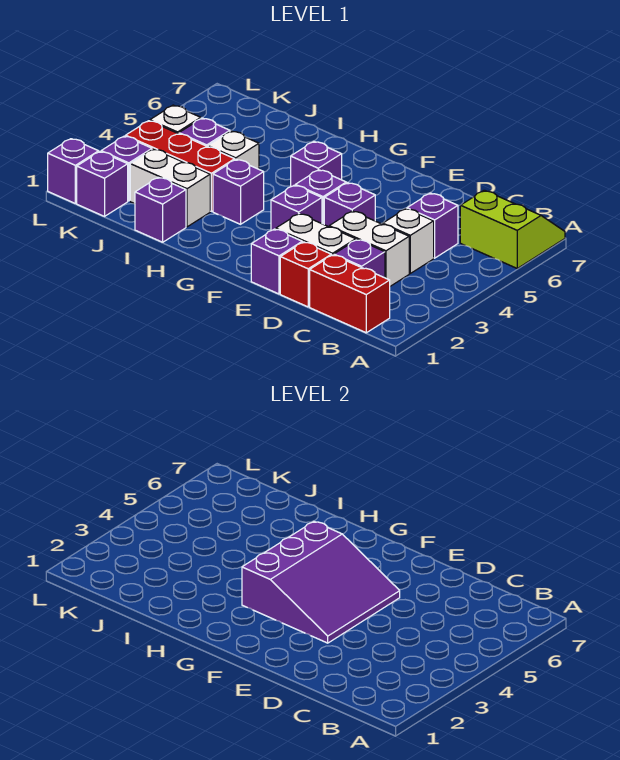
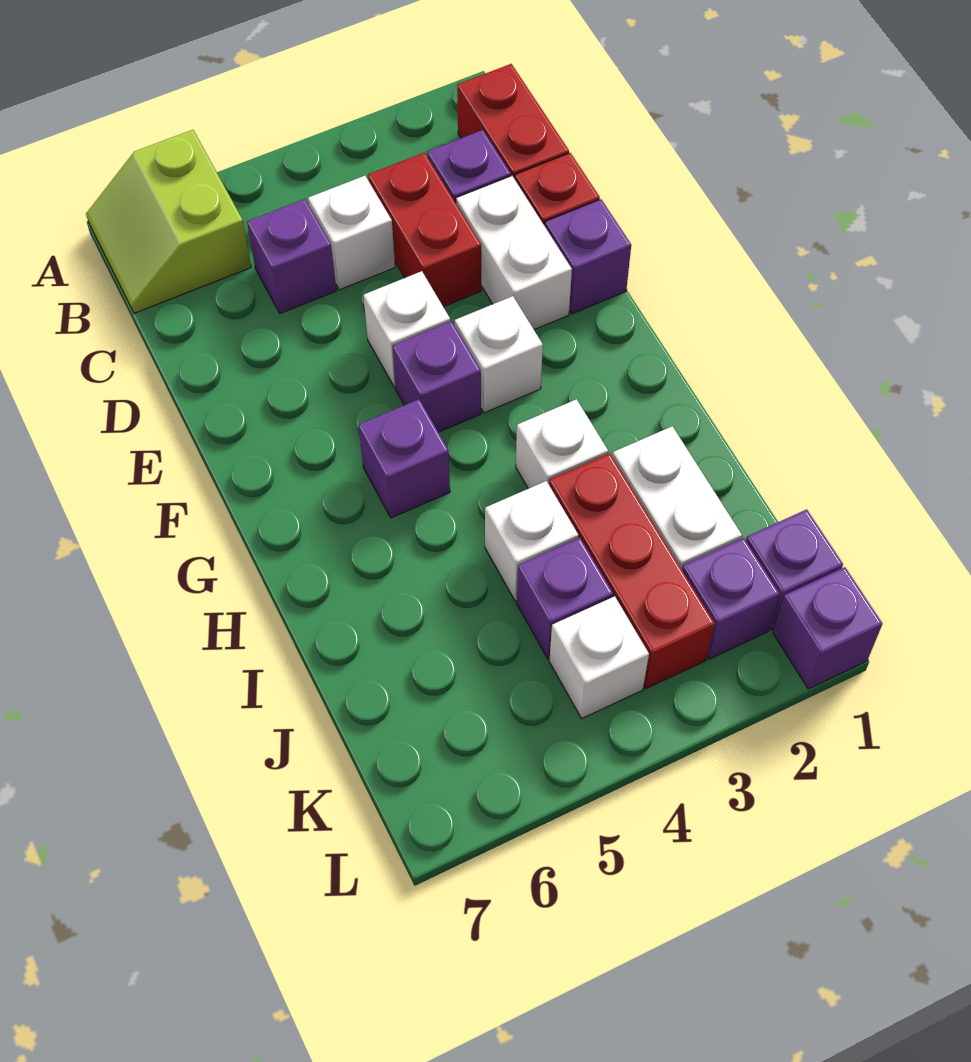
white 1x2 brick [329,211,409,286] -> red 1x2 brick [368,152,481,307]
purple 3x3 slope [242,522,400,643] -> none
purple 1x1 brick [324,183,375,227] -> white 1x1 brick [364,271,450,388]
purple 1x1 brick [271,185,322,231] -> white 1x1 brick [455,296,543,413]
purple 1x1 brick [213,160,264,224] -> white 1x1 brick [516,399,608,489]
purple 1x1 brick [135,177,186,242] -> none

